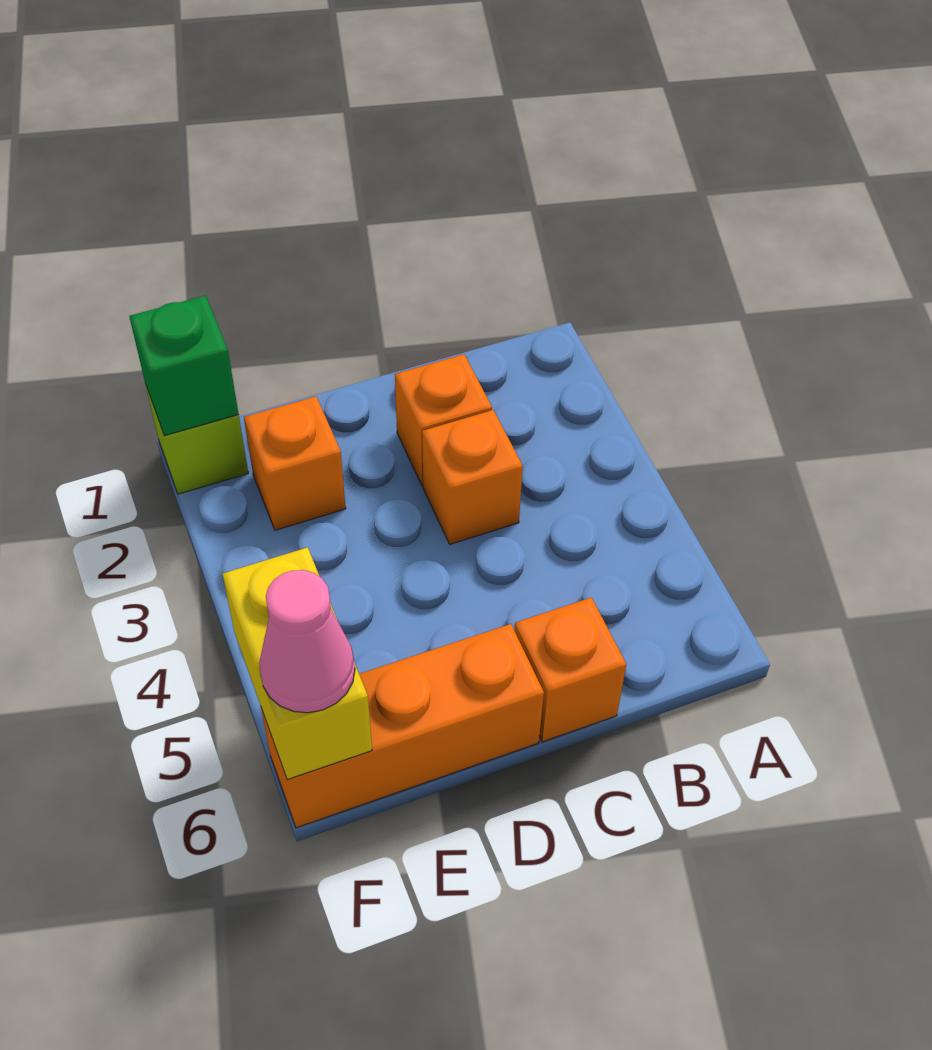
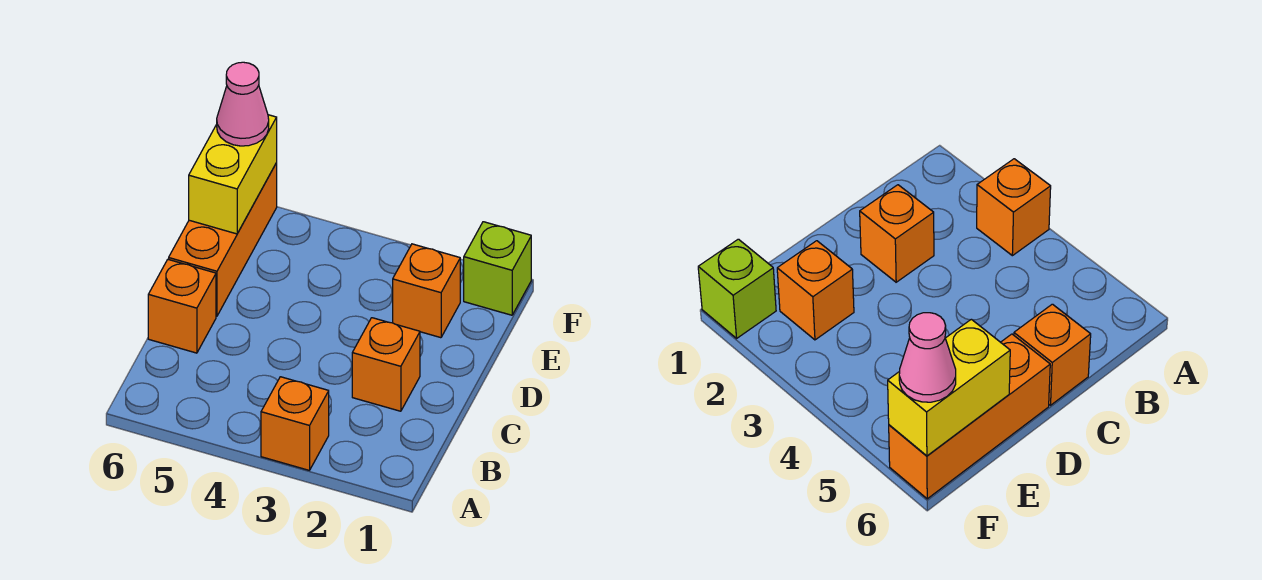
orange 1x1 brick [422,410,523,544] -> orange 1x1 brick moved to [261,377,329,470]
green 1x1 brick [129,296,239,436] -> none
yellow 1x2 brick [222,547,372,780] -> yellow 1x2 brick turned to [189,115,277,234]

